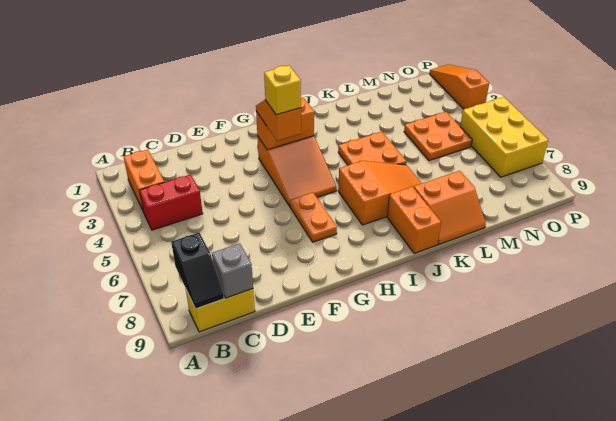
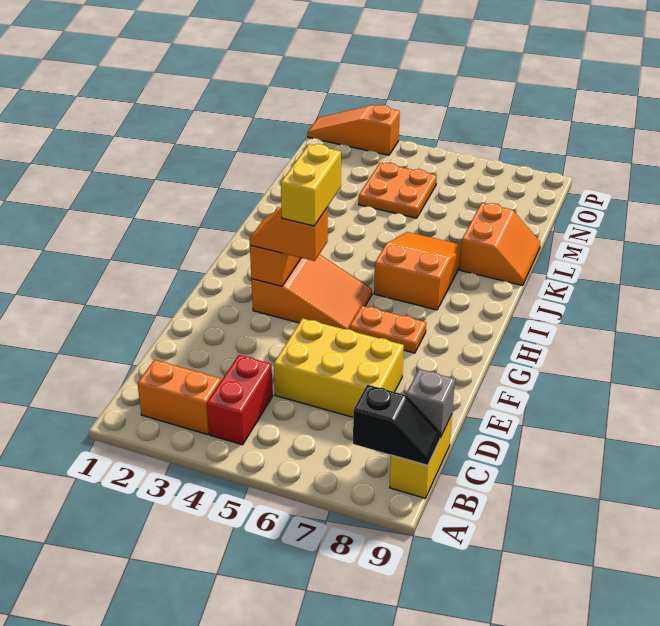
yellow 1x1 brick [264,66,301,115] -> yellow 1x2 brick [281,144,341,226]
orange 2x2 plate [338,132,406,165] -> none
orange 1x2 brick [387,187,441,254] -> none
yellow 2x3 brick [460,97,548,177] -> yellow 2x3 brick moved to [274,318,404,417]

